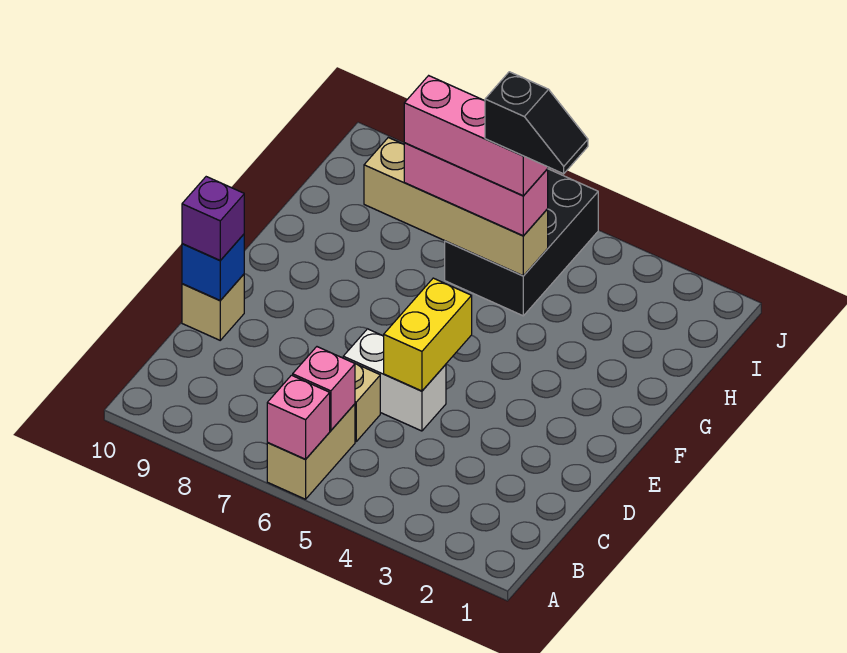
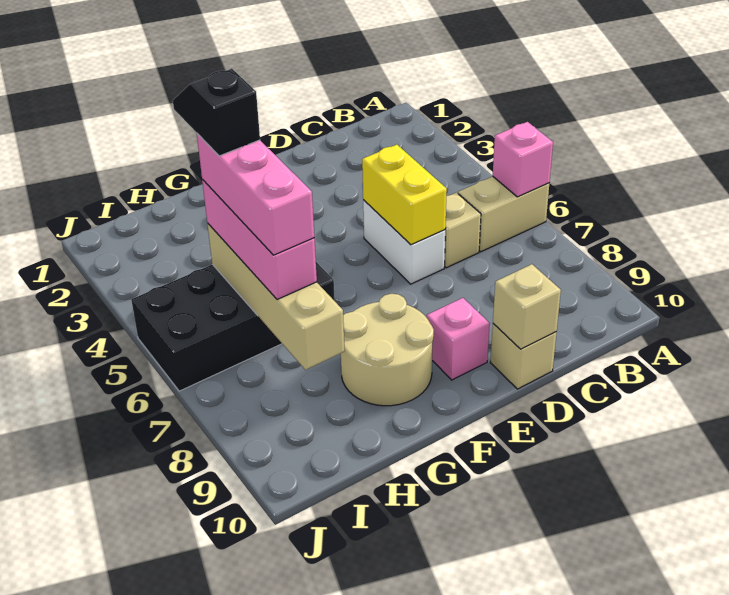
pink 1x1 brick [293,347,355,430] -> pink 1x1 brick moved to [427,298,490,380]
yellow 1x2 brick [384,278,472,391] -> yellow 1x2 brick turned to [362,145,447,245]
blue 1x1 brick [182,234,244,300] -> tan 1x1 brick [493,264,561,349]
purple 1x1 brick [182,177,244,260] -> none
none -> tan 2x2 round brick [341,294,434,406]
black 2x3 brick [445,169,598,316] -> black 2x4 brick [131,262,335,391]

